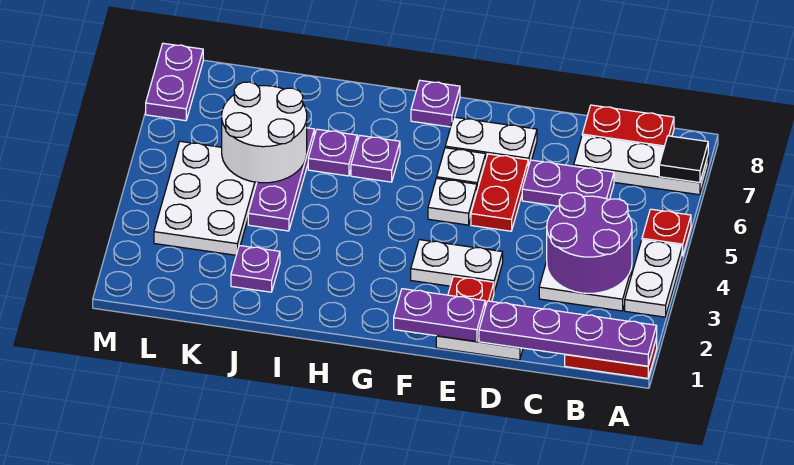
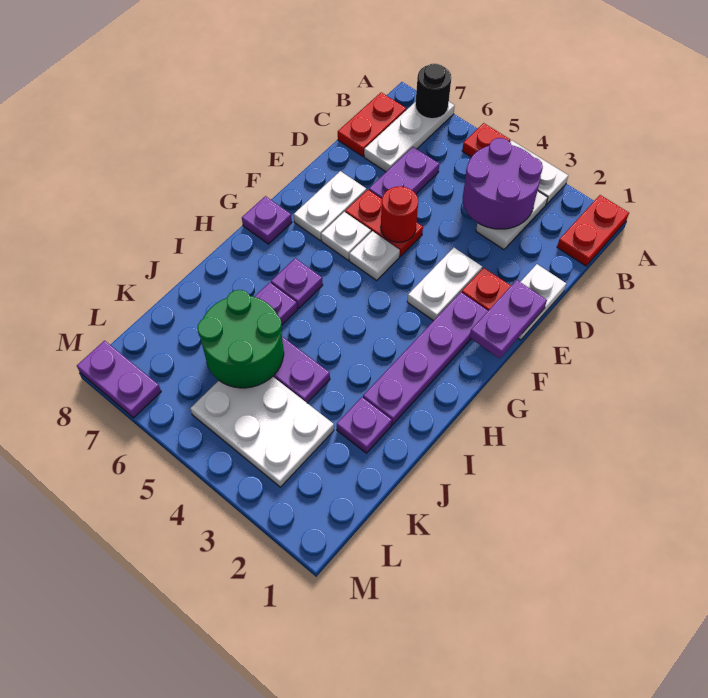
purple 1x4 plate [479,301,657,366] -> purple 1x4 plate moved to [363,292,488,425]
black 1x1 tile [659,136,708,183] -> black 1x1 round brick [415,64,451,119]
none -> red 1x1 round brick [381,186,418,242]
white 2x2 round brick [222,82,307,183] -> green 2x2 round brick [198,290,284,388]

